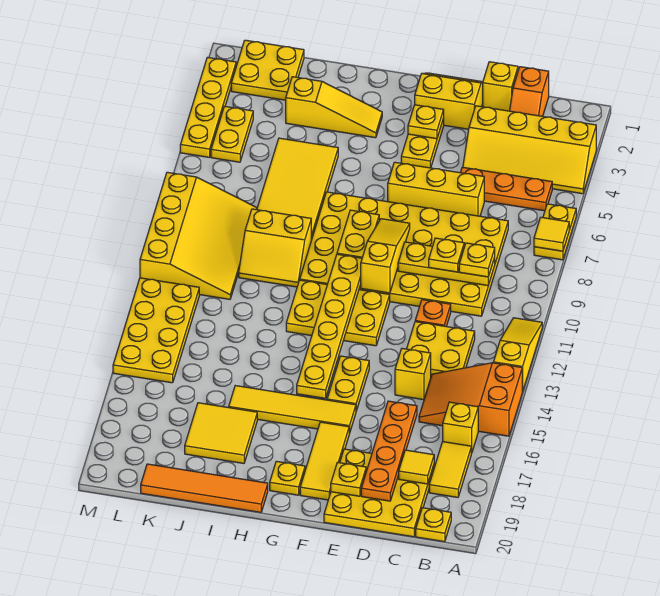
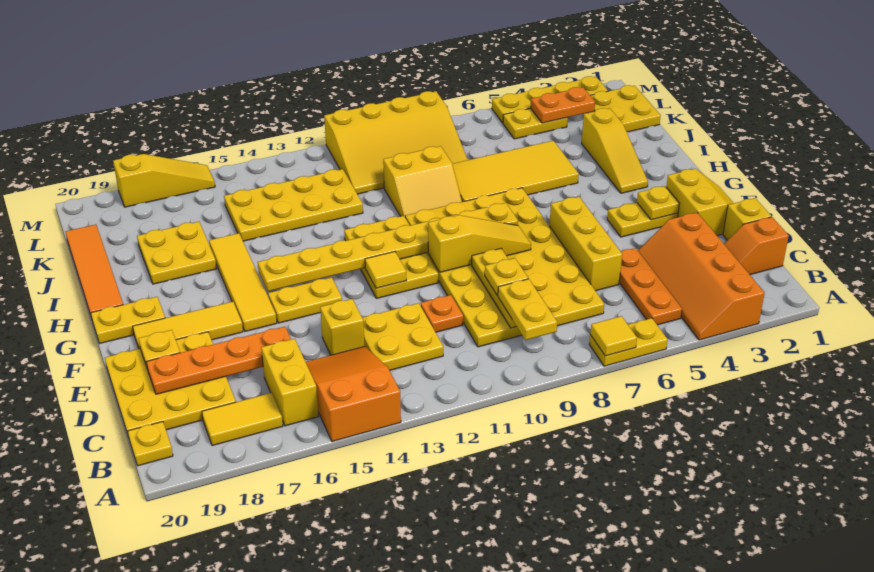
yellow 2x4 slope [463,106,596,194] -> orange 2x4 slope [638,213,765,340]
yellow 1x3 slope [493,318,542,392] -> yellow 1x3 slope moved to [113,154,215,207]
yellow 1x1 brick [443,402,478,453] -> yellow 1x2 brick [261,339,319,426]
yellow 1x1 plate [459,243,495,277] -> yellow 1x2 plate [498,279,557,340]
yellow 1x1 tile [399,450,434,484] -> yellow 1x1 tile moved to [365,252,407,288]
yellow 1x1 plate [270,461,305,495] -> yellow 1x2 plate [91,297,165,344]
yellow 2x2 slope [239,209,311,287] -> yellow 2x2 slope turned to [383,146,462,217]
yellow 2x2 tile [185,403,257,463] -> yellow 2x2 plate [137,222,217,284]
none -> orange 1x2 plate [531,87,595,123]
yellow 2x4 plate [113,278,199,383] -> yellow 2x4 plate moved to [224,169,363,241]

